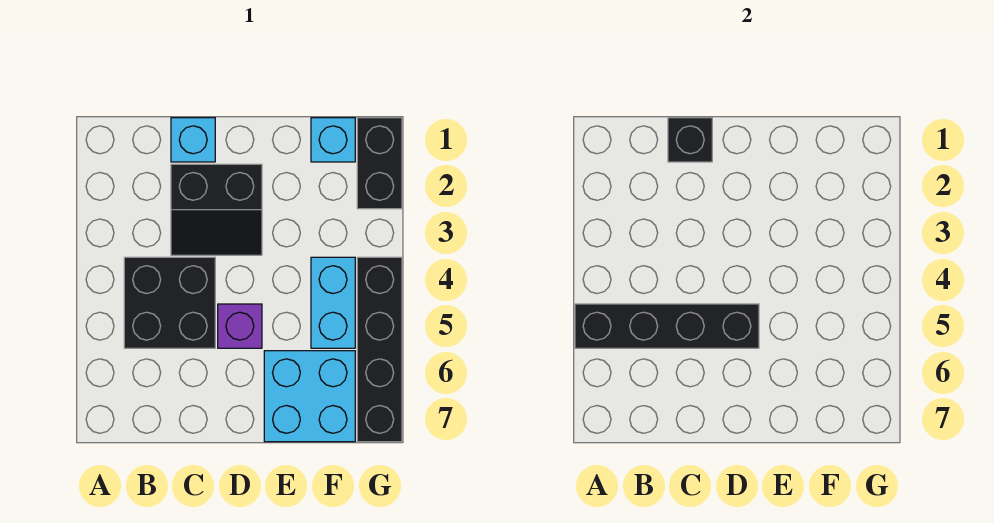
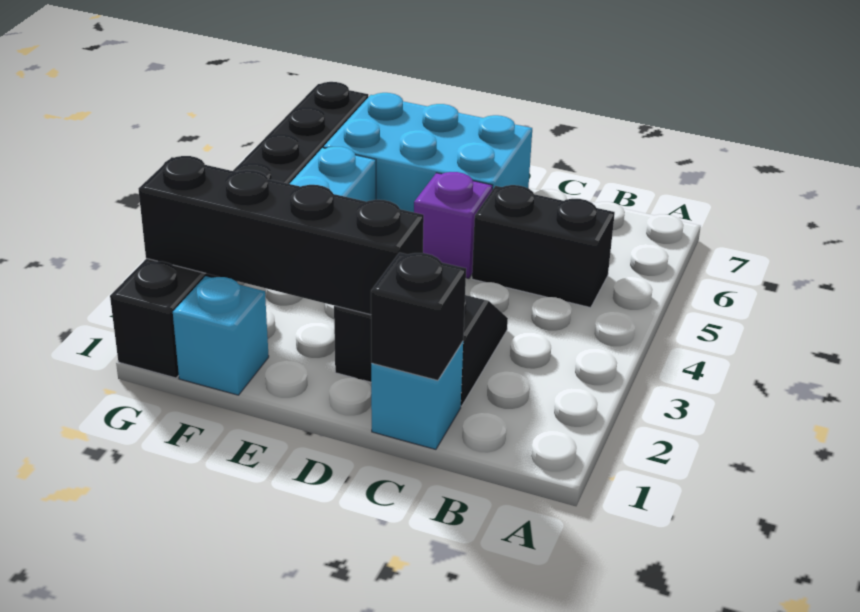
black 1x4 brick [575,304,759,348] -> black 1x4 brick moved to [139,156,424,315]
black 2x2 brick [124,257,215,348] -> black 1x2 brick [472,185,615,308]
cyan 2x2 brick [264,351,355,442] -> cyan 2x3 brick [324,93,532,212]

